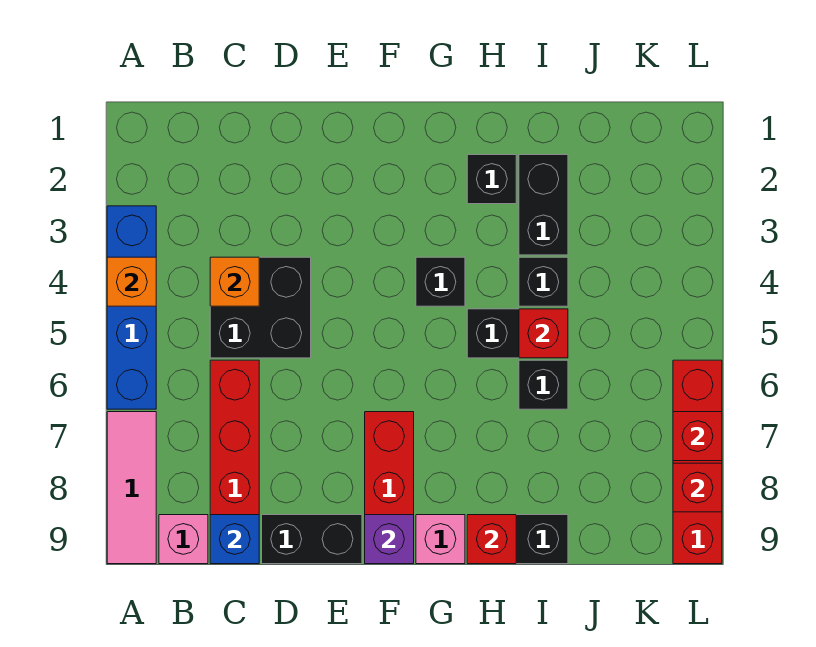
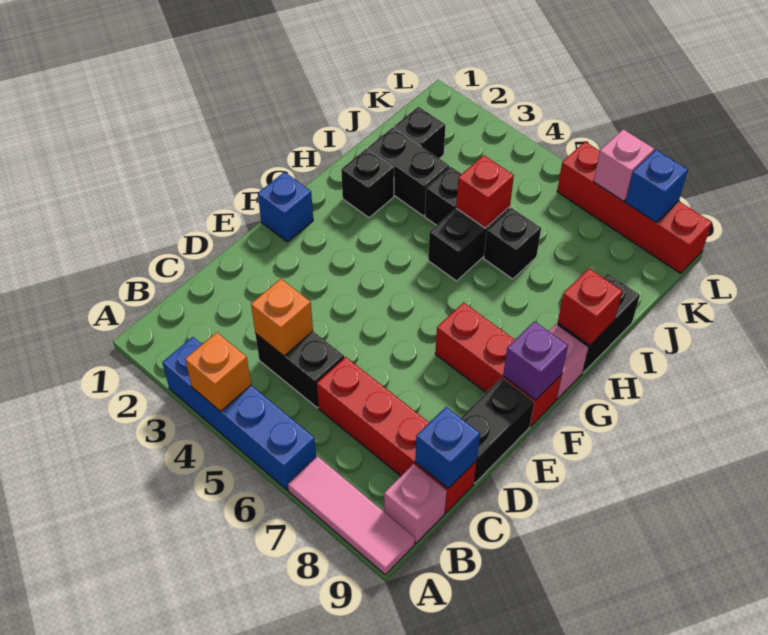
black 2x2 brick [210,257,311,358] -> black 1x2 brick [255,331,344,408]
none -> blue 1x1 brick [258,172,313,242]
black 1x1 brick [416,257,465,306] -> black 1x1 brick moved to [394,107,445,159]
red 1x1 brick [673,412,722,461] -> pink 1x1 brick [594,129,654,201]
red 1x1 brick [673,463,722,512] -> blue 1x1 brick [625,150,688,223]

